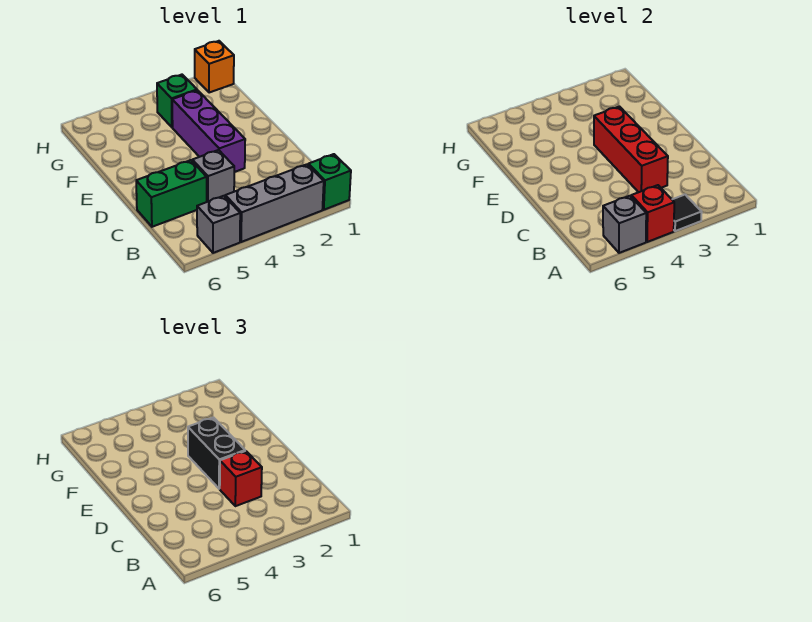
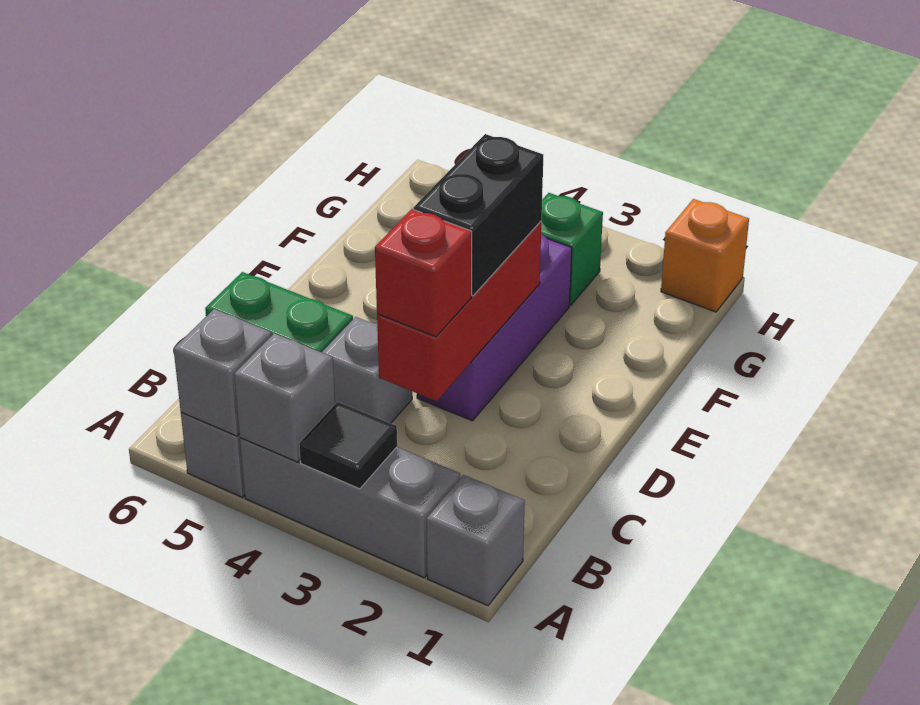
green 1x1 brick [308,154,351,210] -> grey 1x1 brick [427,475,525,606]
red 1x1 brick [631,185,674,242] -> grey 1x1 brick [234,333,335,462]

